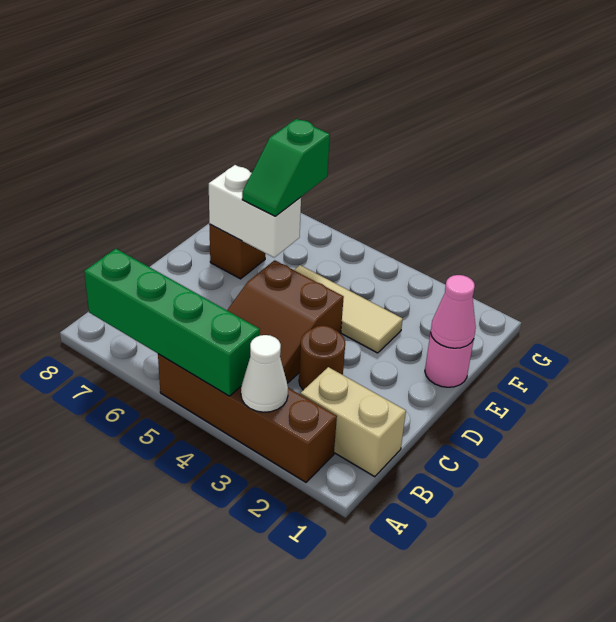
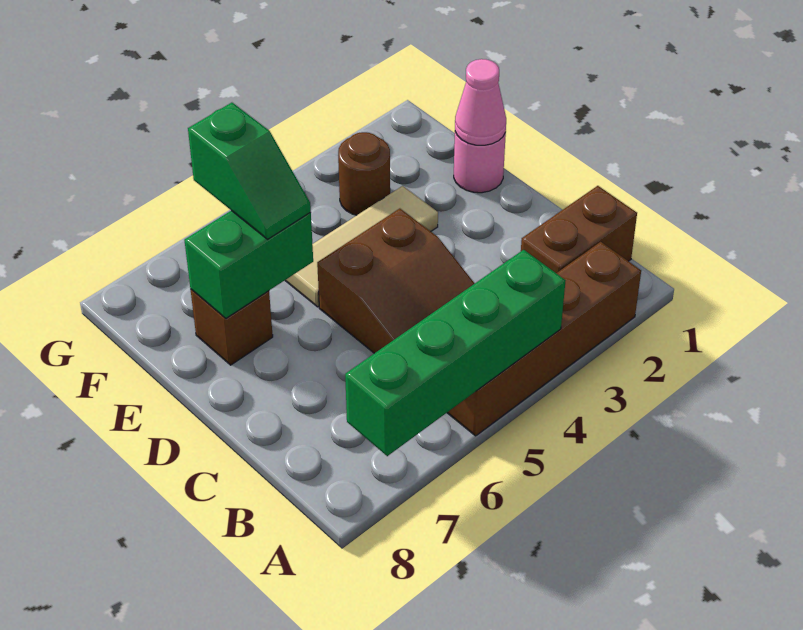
white 1x1 cone [241,335,288,412] -> none
tan 1x2 brick [301,367,406,477] -> brown 1x2 brick [521,186,637,273]
brown 1x1 round brick [299,326,345,390] -> brown 1x1 round brick moved to [338,132,390,215]
white 1x2 brick [209,165,301,257] -> green 1x2 brick [184,211,313,318]

